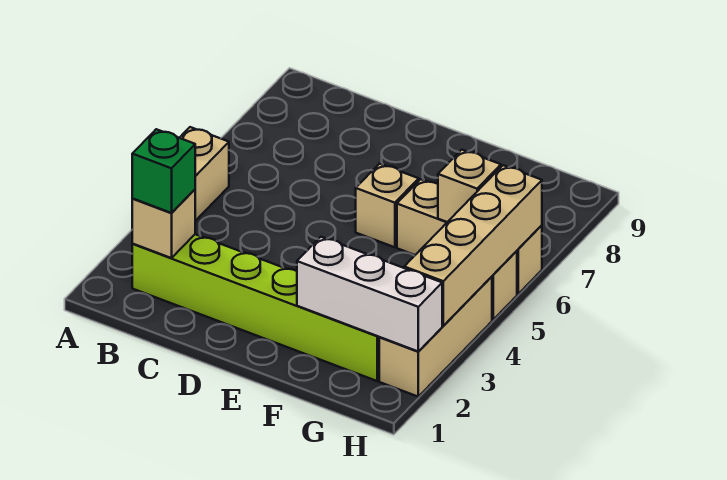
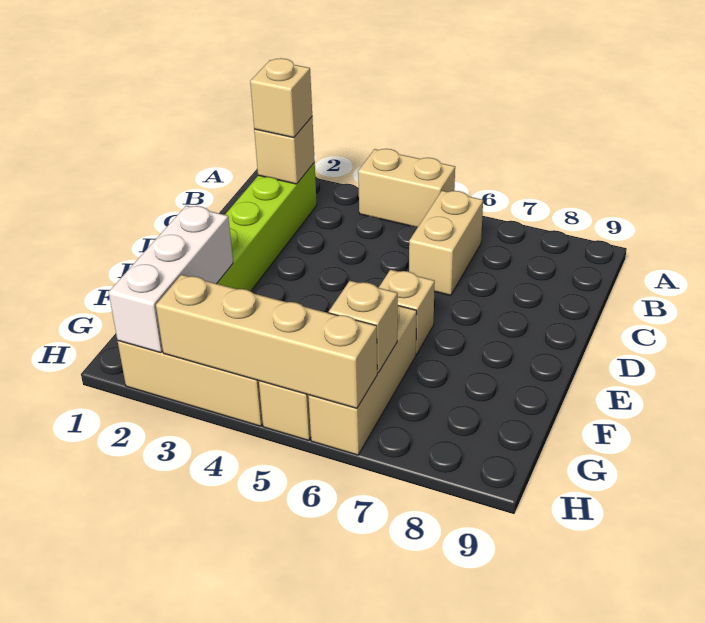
green 1x1 brick [132,129,195,213] -> tan 1x1 brick [250,58,312,138]
none -> tan 1x2 brick [409,191,483,295]

